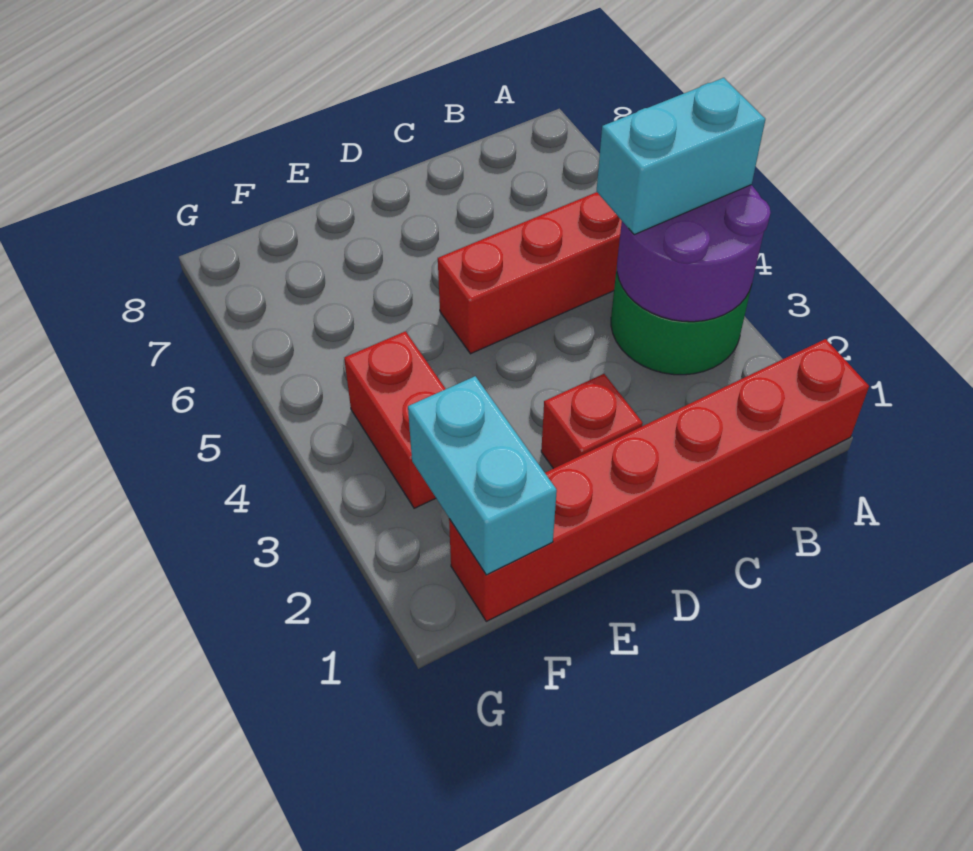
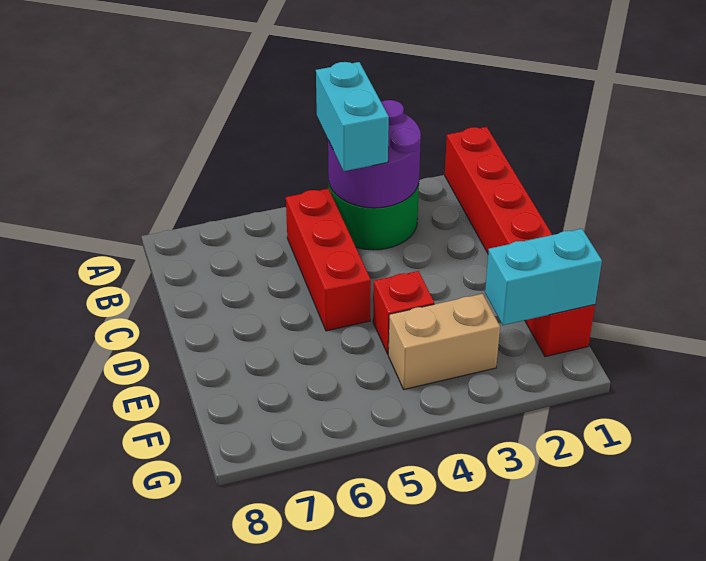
red 1x1 brick [541,374,643,469] -> red 1x1 brick moved to [373,271,434,354]
red 1x2 brick [344,331,445,508] -> tan 1x2 brick [388,294,500,389]

